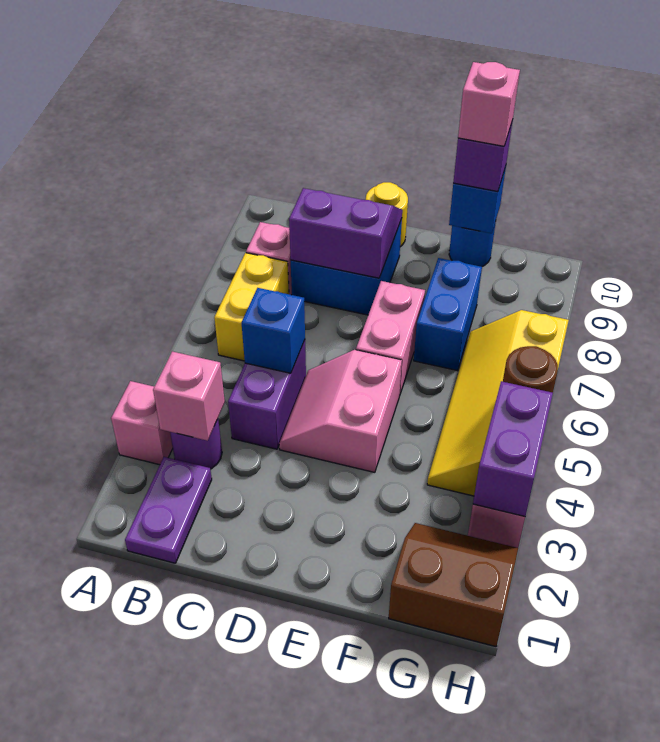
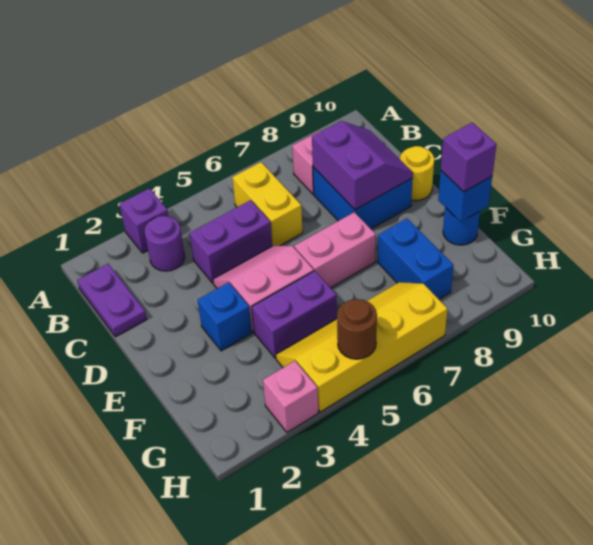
pink 1x1 brick [111,381,173,465] -> purple 1x1 brick [119,188,169,253]
purple 1x2 plate [125,457,212,563] -> purple 1x2 plate turned to [77,264,147,337]
pink 1x1 brick [153,351,225,441] -> none
yellow 1x2 brick [214,253,289,361] -> yellow 1x2 brick turned to [232,162,303,246]
blue 1x1 brick [242,288,305,373] -> blue 1x1 brick moved to [198,282,252,351]
blue 1x2 brick [414,258,482,371] -> blue 1x2 brick turned to [378,219,453,299]
pink 1x1 brick [458,62,520,146] -> none
brown 2x2 slope [389,523,518,647] -> none
purple 1x2 brick [473,381,553,516] -> purple 1x2 brick moved to [252,271,337,358]

